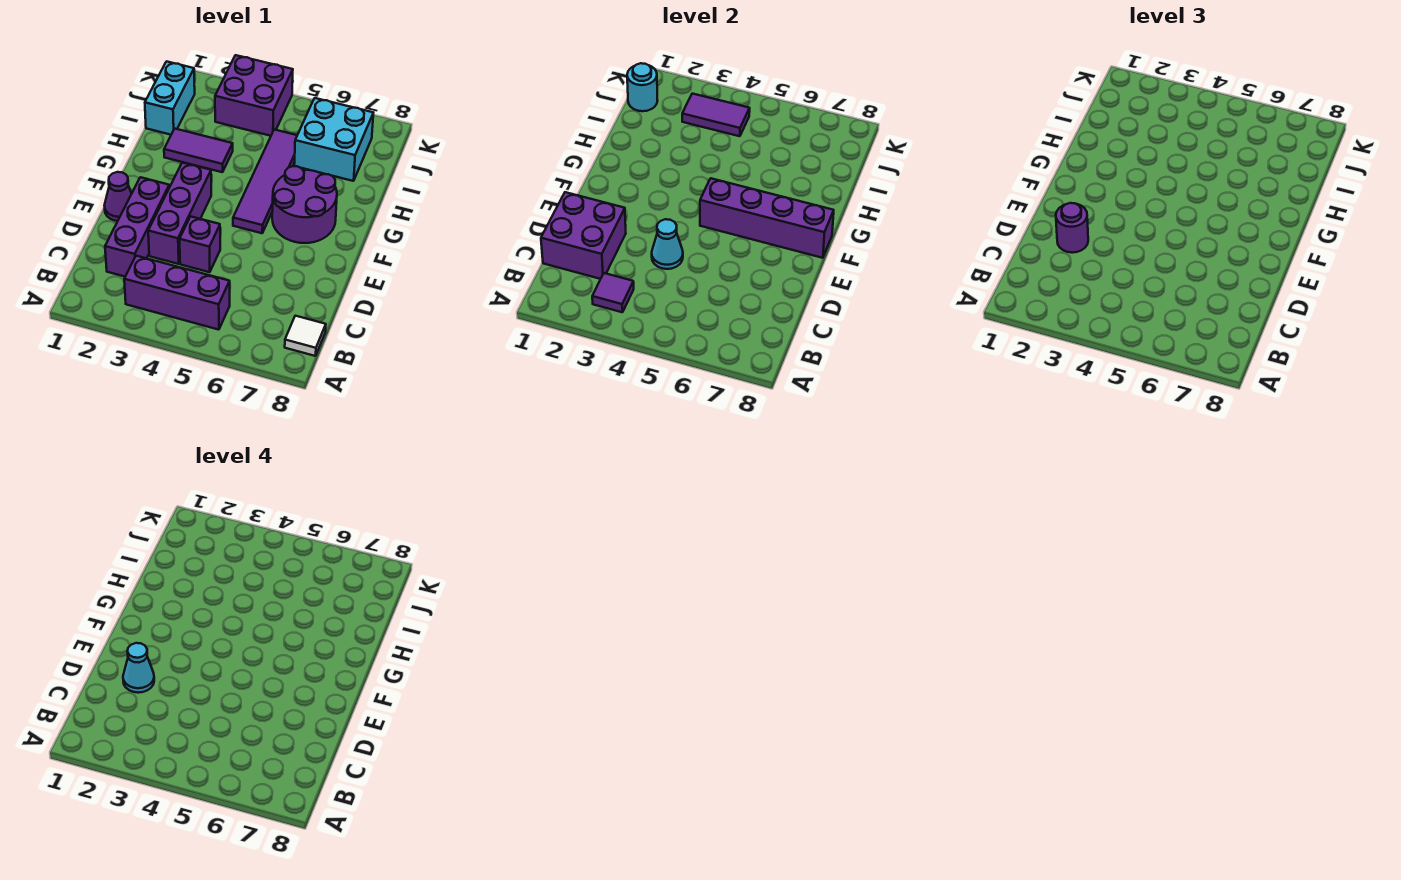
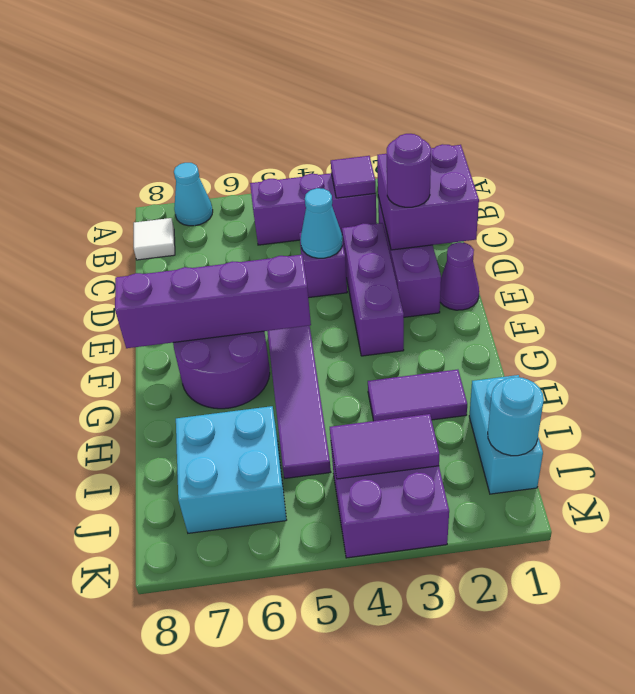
cyan 1x1 cone [123,643,154,693] -> cyan 1x1 cone moved to [174,163,213,226]

